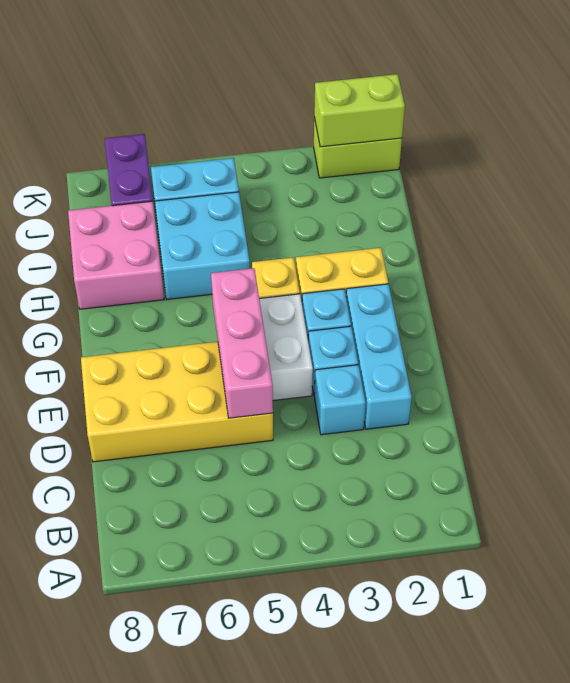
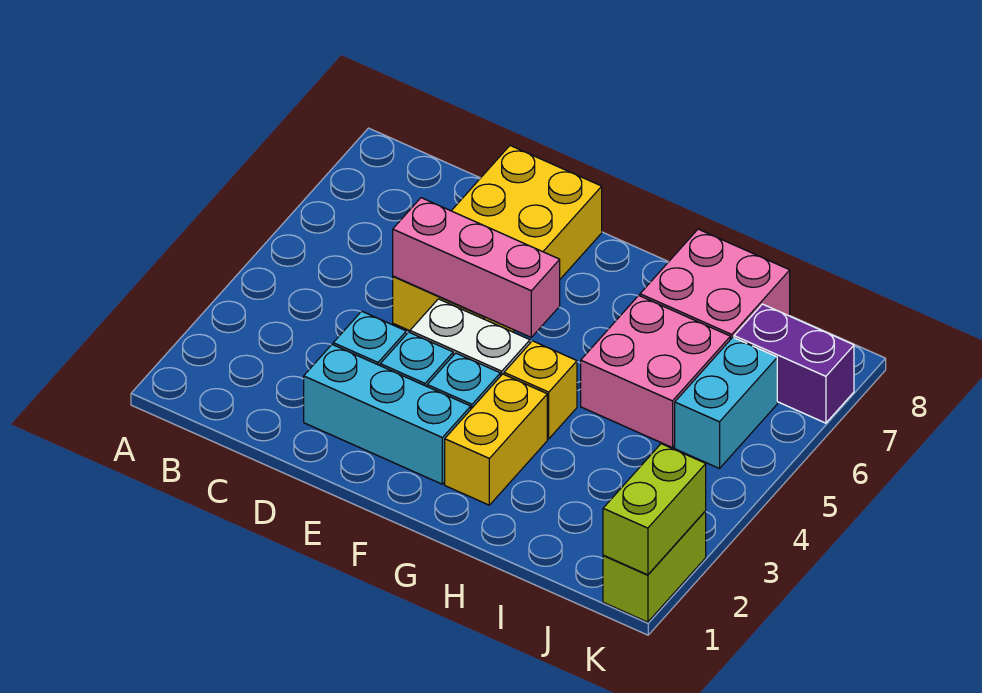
cyan 2x2 brick [155,192,250,299] -> pink 2x2 brick [581,296,730,448]

